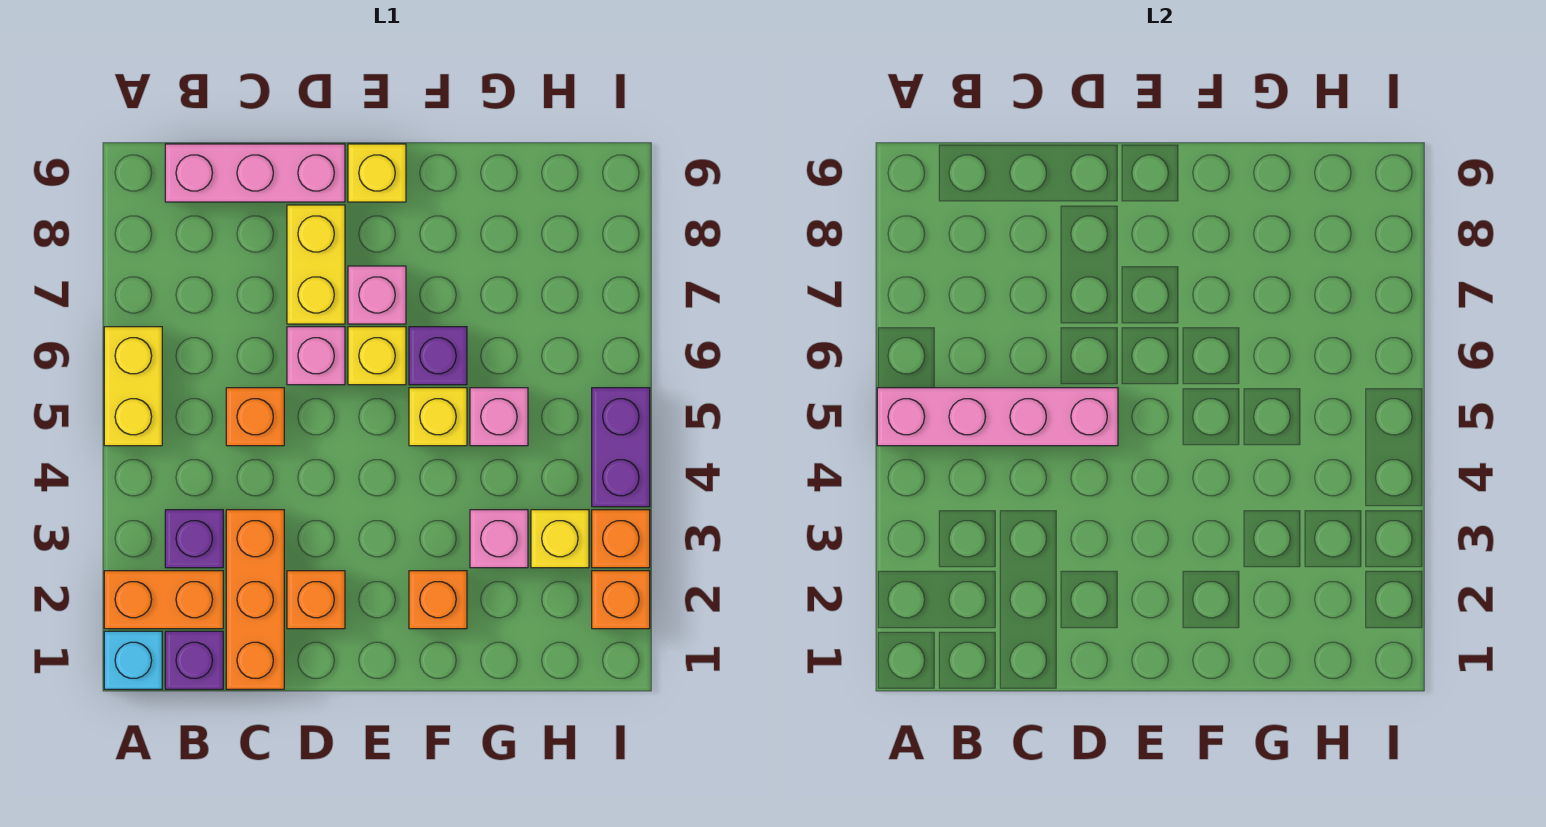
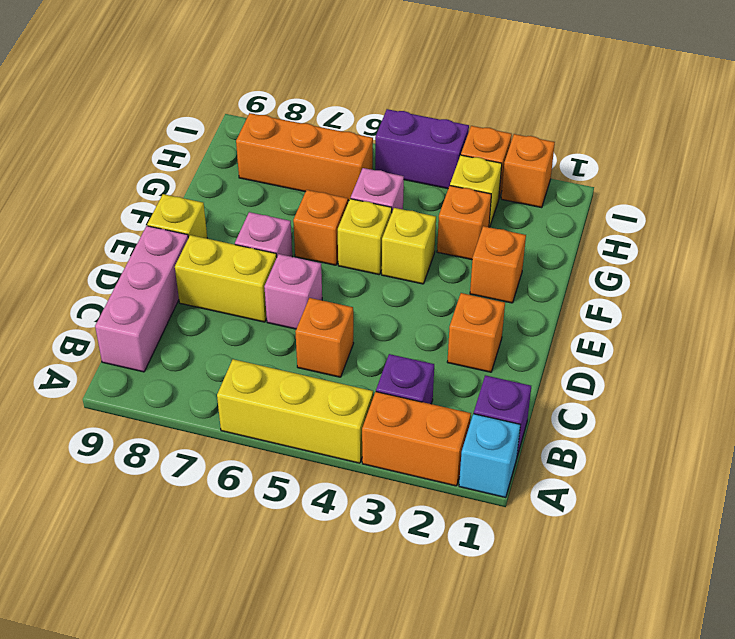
orange 1x2 brick [104,571,223,629] -> orange 1x2 brick turned to [362,392,471,486]
yellow 1x2 brick [104,327,162,446] -> yellow 1x3 brick [217,359,373,463]
pink 1x4 brick [877,388,1118,446] -> none
orange 1x3 brick [226,510,284,689] -> orange 1x3 brick moved to [236,113,373,201]
yellow 1x1 brick [348,327,406,385] -> yellow 1x1 brick moved to [382,208,436,284]
purple 1x1 brick [409,327,467,385] -> orange 1x1 brick [293,190,348,265]
pink 1x1 brick [470,510,528,568] -> orange 1x1 brick [437,186,491,260]

